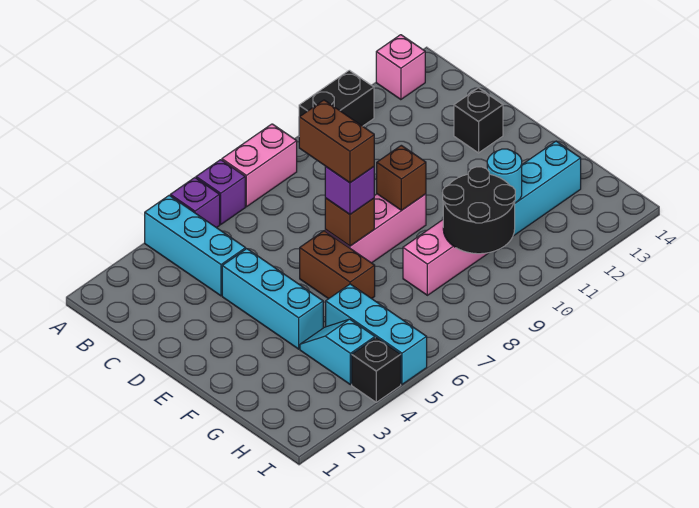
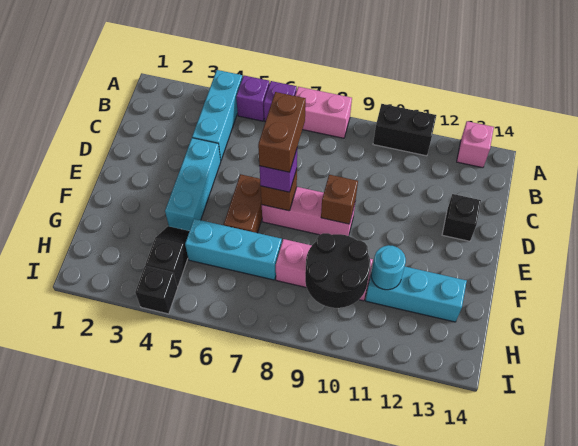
cyan 1x2 slope [300,319,375,385] -> black 1x2 slope [146,226,189,286]
cyan 1x3 brick [326,284,427,384] -> cyan 1x3 brick turned to [185,219,282,280]

